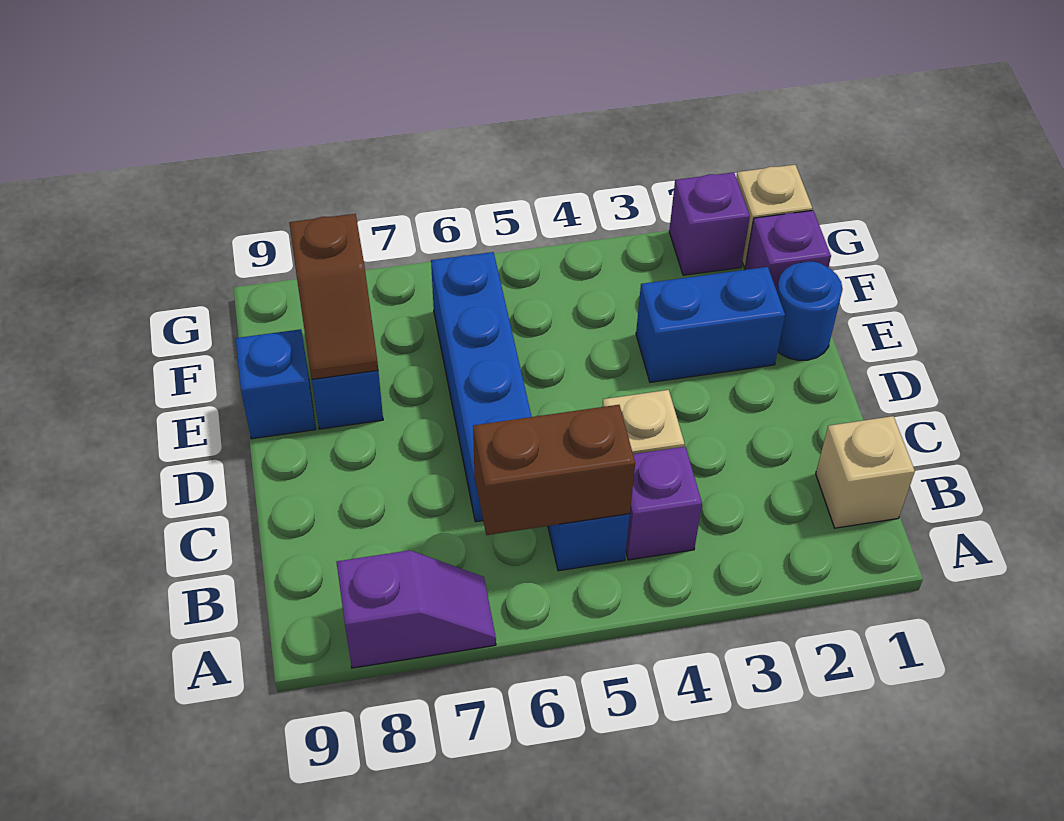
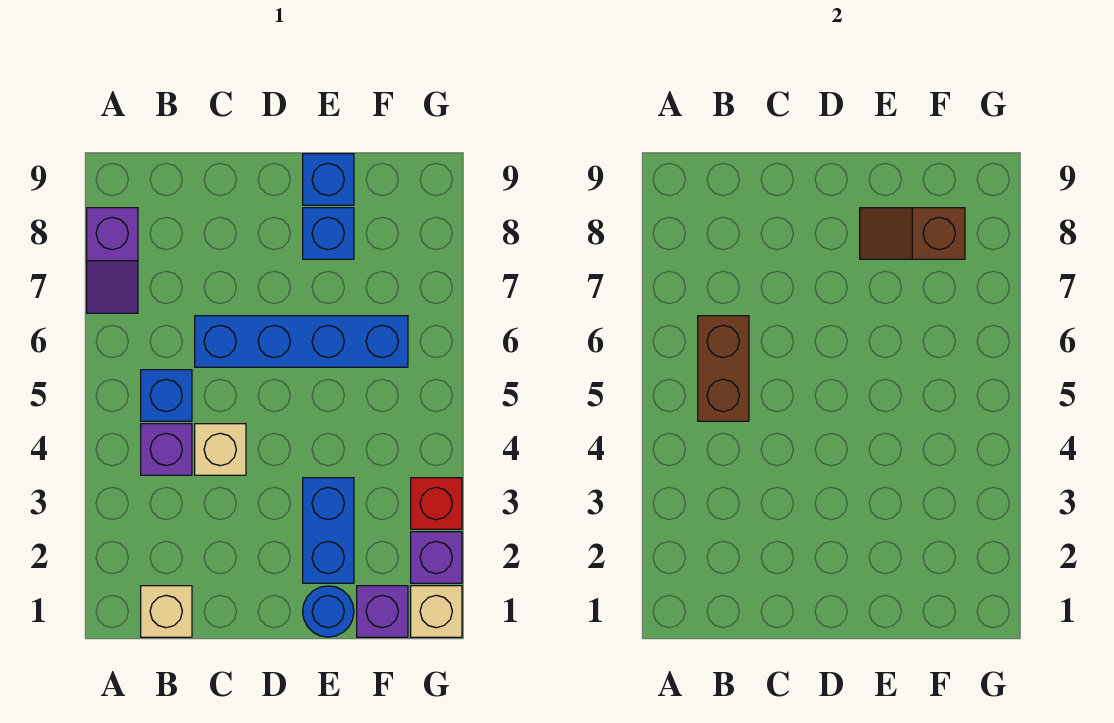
none -> red 1x1 brick [411,478,462,529]

